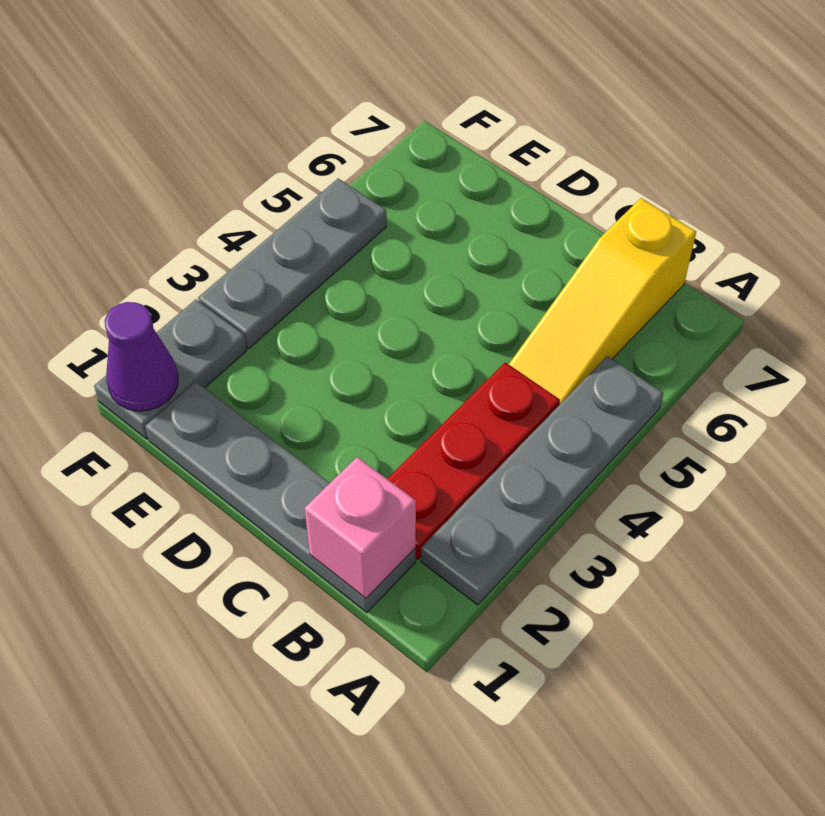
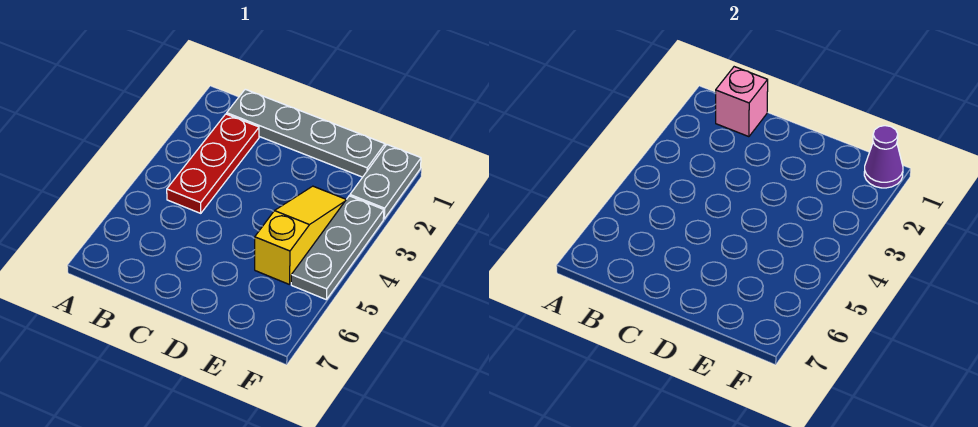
grey 1x4 plate [421,356,663,605] -> none
yellow 1x3 slope [509,198,696,405] -> yellow 1x3 slope moved to [255,186,346,285]

